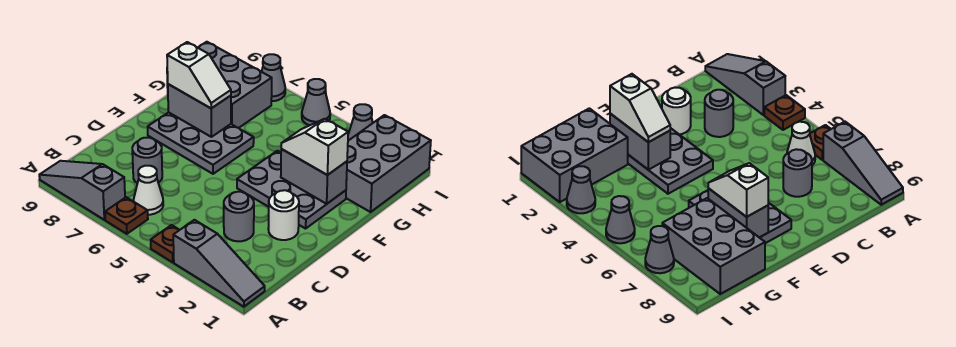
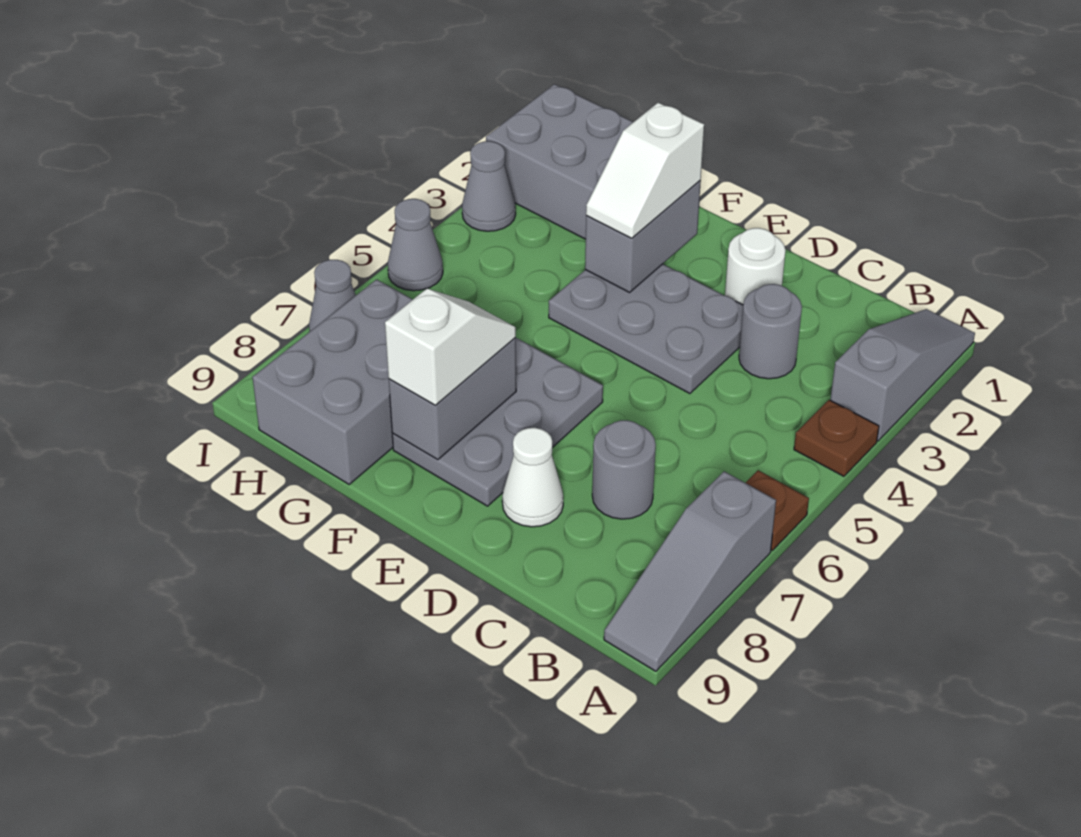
white 1x1 cone [134,166,163,215] -> white 1x1 cone moved to [502,428,563,527]
grey 2x3 plate [237,151,346,229] -> grey 2x3 plate turned to [549,264,743,394]

